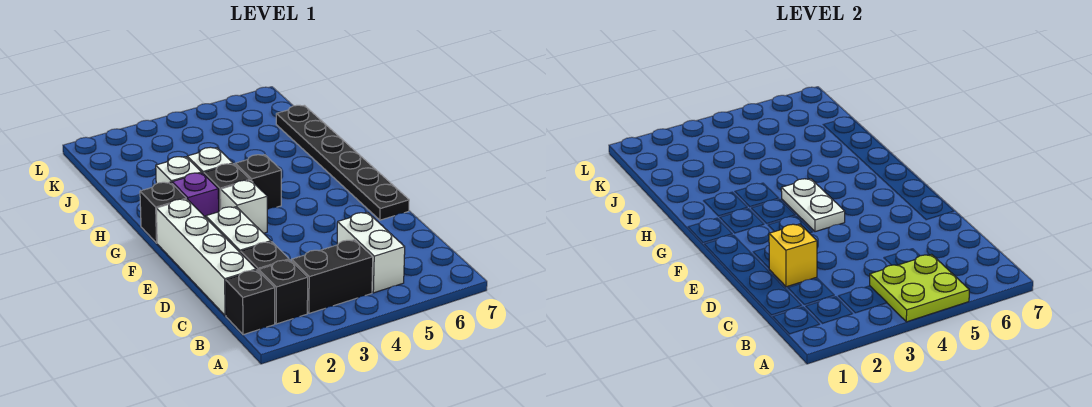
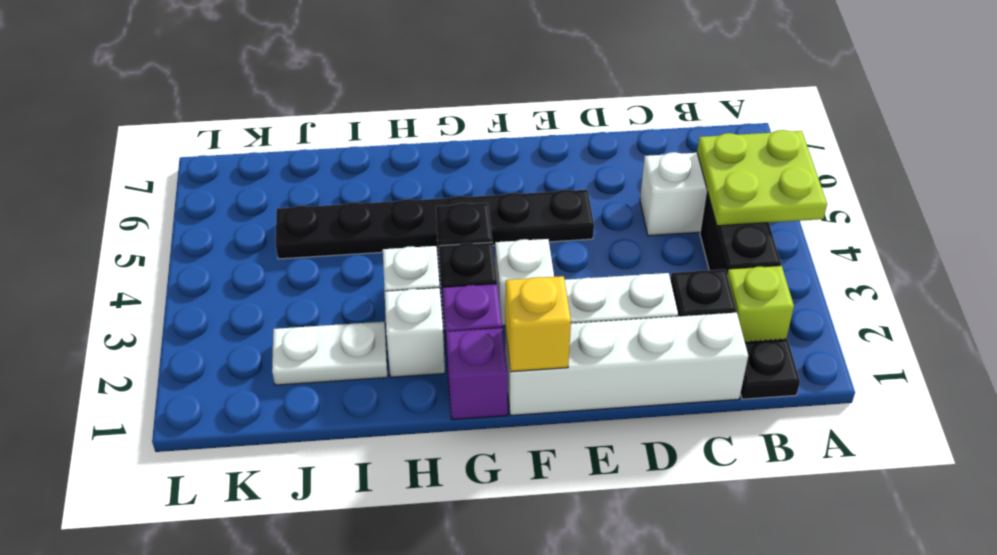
black 1x1 brick [226,270,275,335] -> black 1x1 plate [741,339,800,399]
black 1x1 brick [259,260,308,324] -> lime 1x1 brick [727,266,794,341]
yellow 1x1 brick [769,224,817,287] -> yellow 1x1 brick moved to [505,276,571,372]
black 1x6 plate [276,105,409,220] -> black 1x6 plate moved to [276,190,594,259]
white 1x2 plate [781,179,845,232] -> white 1x2 plate moved to [272,322,388,385]
black 1x1 brick [140,182,186,243] -> purple 1x1 brick [446,328,508,420]

